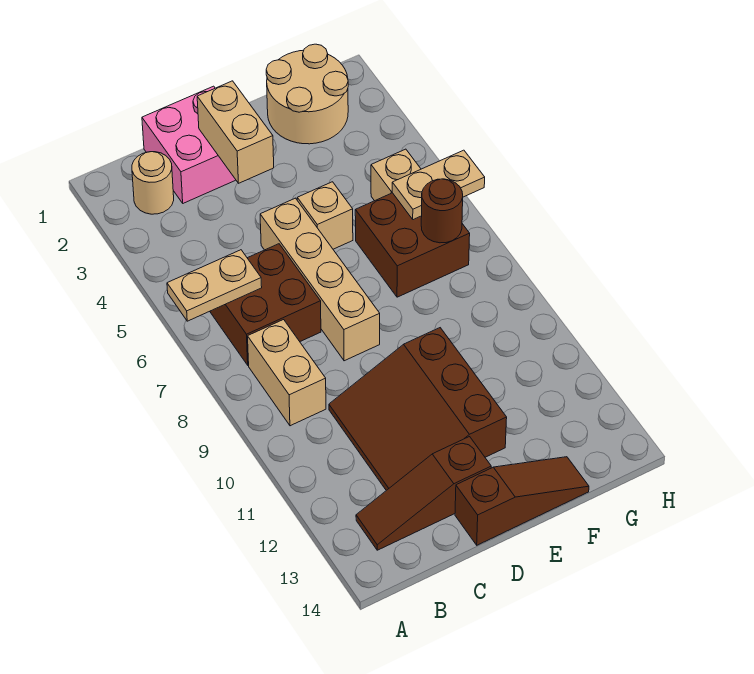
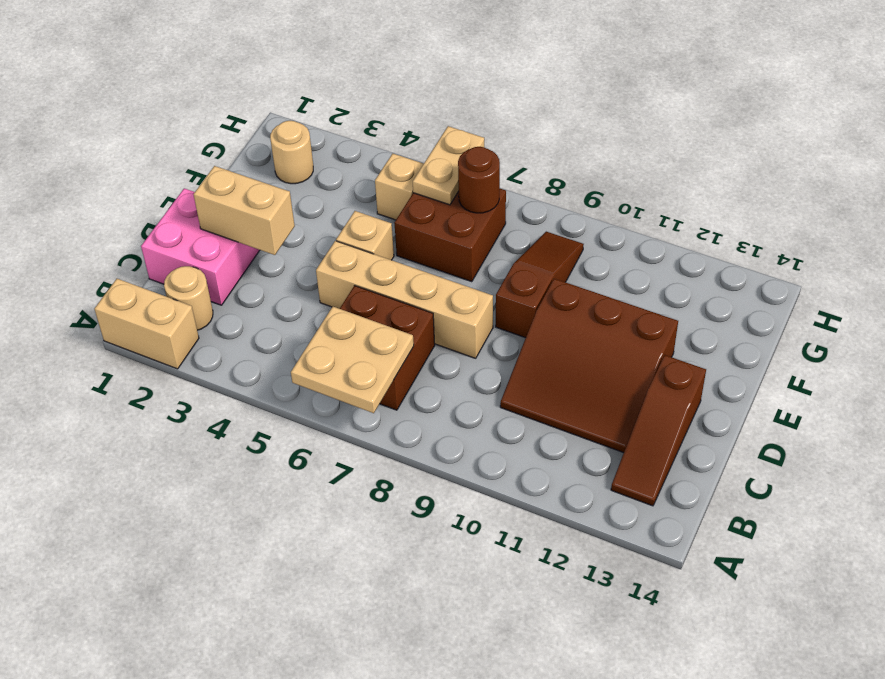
tan 1x2 plate [167,250,262,321] -> tan 2x2 plate [291,307,414,413]
tan 1x2 brick [248,320,326,426] -> tan 1x2 brick moved to [94,279,199,369]
brown 1x3 slope [455,457,589,545] -> brown 1x3 slope moved to [496,232,584,338]
tan 2x2 round brick [266,44,348,144] -> tan 1x1 round brick [270,121,313,184]

